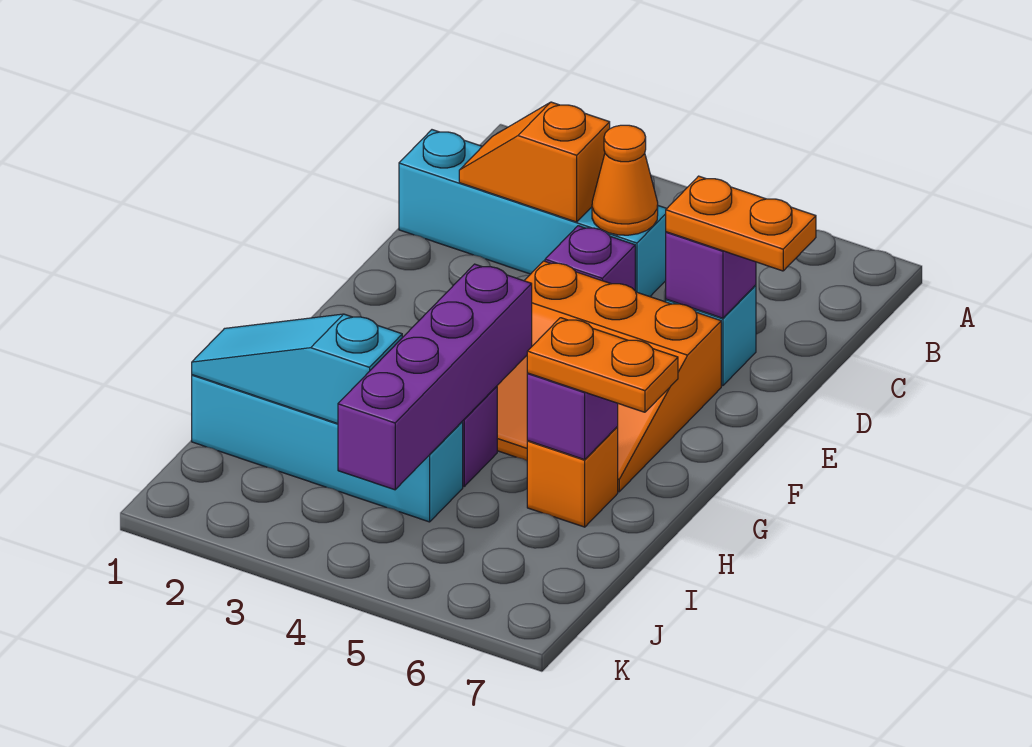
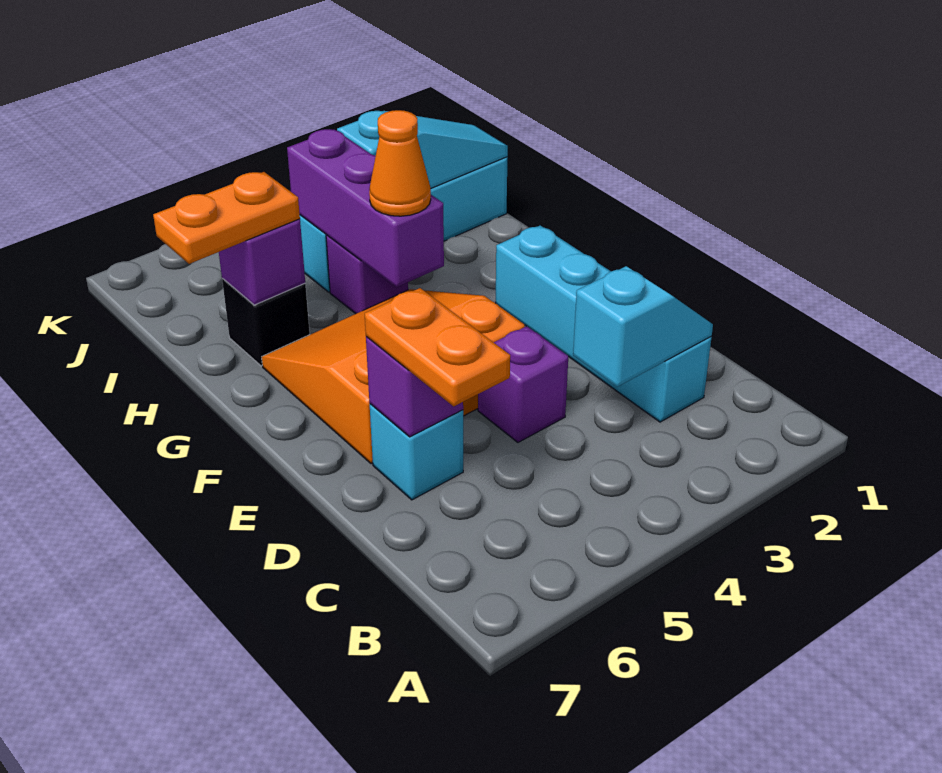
cyan 1x4 brick [399,130,667,297] -> cyan 1x4 brick turned to [496,225,712,422]
orange 1x2 slope [459,102,610,222] -> cyan 1x2 slope [573,266,713,387]
orange 1x1 cone [592,125,658,235] -> orange 1x1 cone moved to [369,110,431,216]
orange 1x2 plate [666,176,816,271] -> orange 1x2 plate turned to [365,288,510,406]
purple 1x4 brick [338,264,532,490] -> purple 1x3 brick [287,129,444,287]
orange 1x1 brick [527,427,618,527] -> black 1x1 brick [222,278,310,366]

